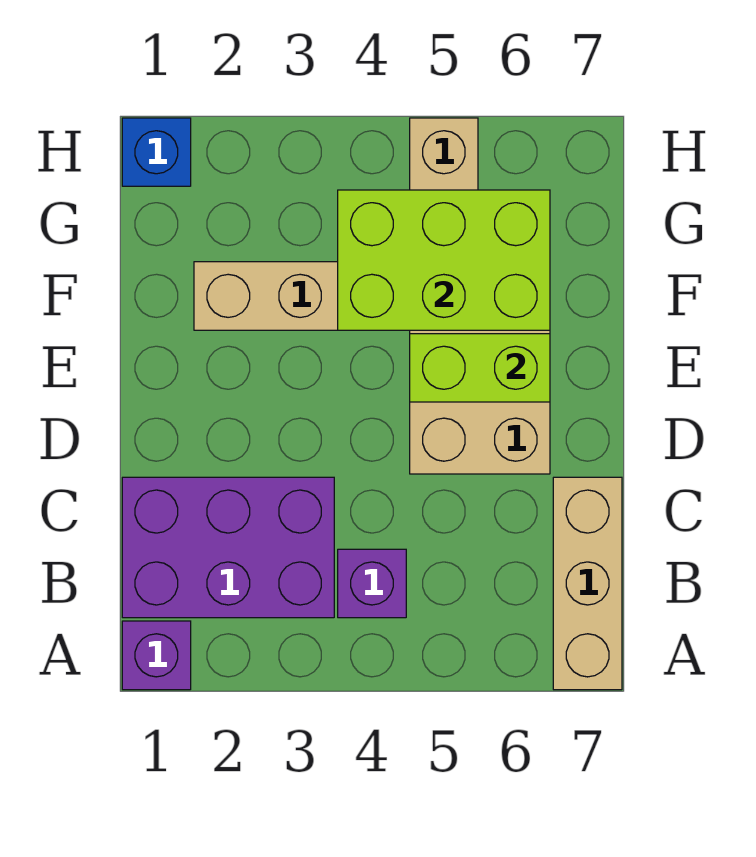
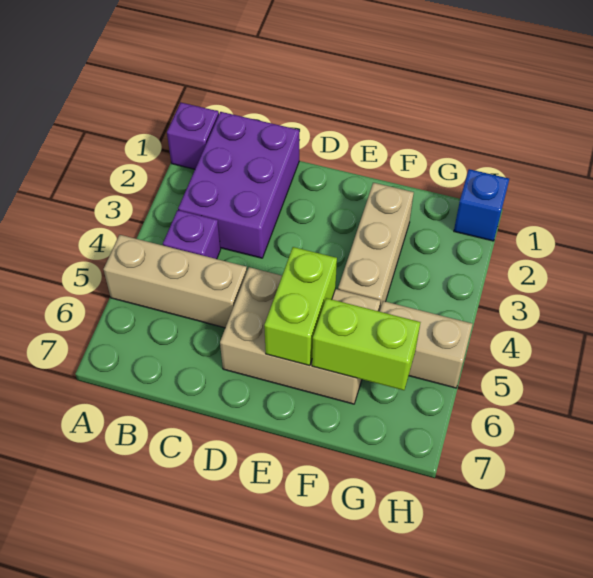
tan 1x3 brick [553,477,622,690] -> tan 1x3 brick moved to [103,235,247,328]
lime 2x3 brick [338,190,550,330] -> lime 1x2 brick [312,298,420,390]

